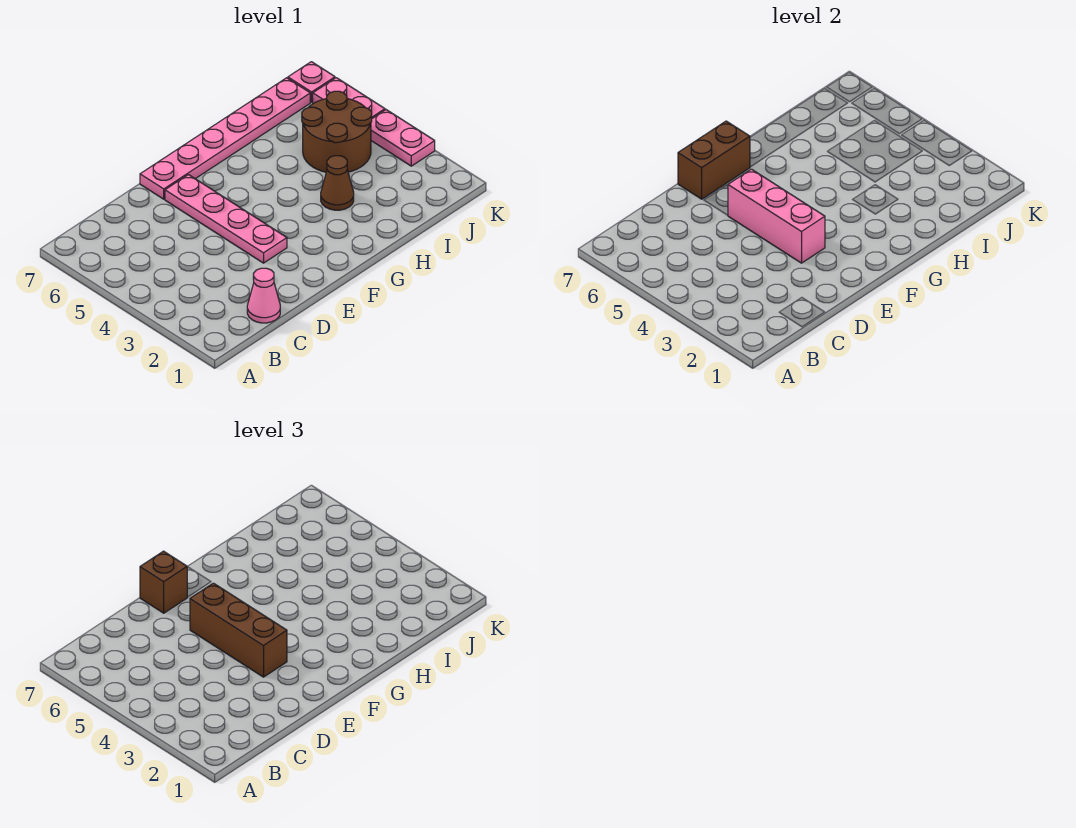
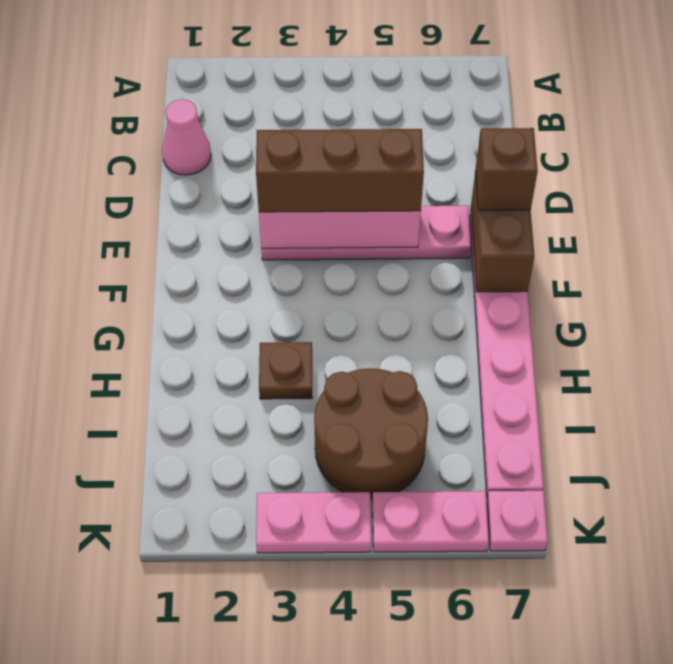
brown 1x1 cone [321,156,354,210] -> brown 1x1 plate [259,342,312,399]

